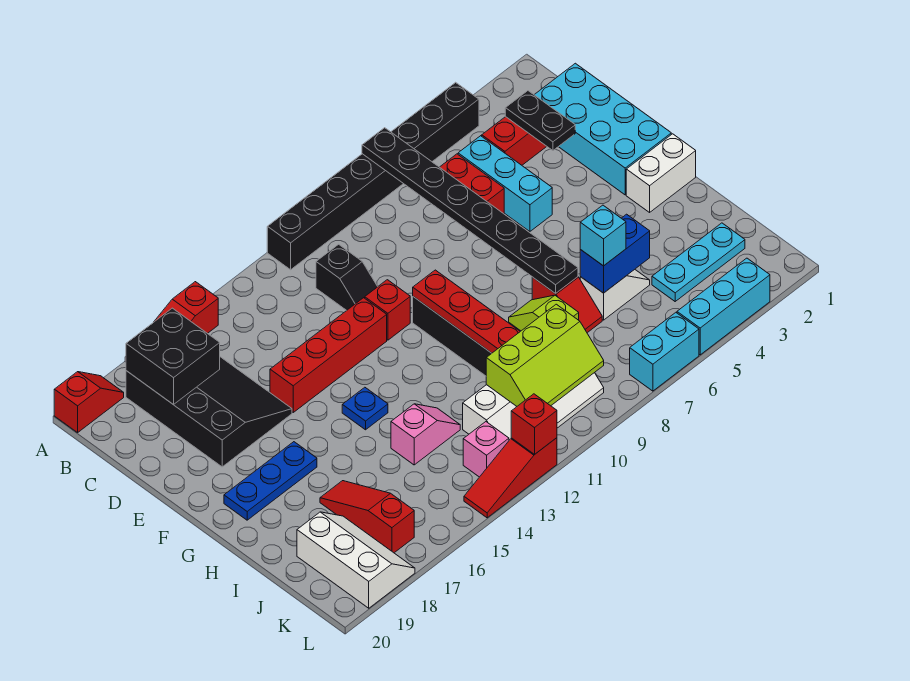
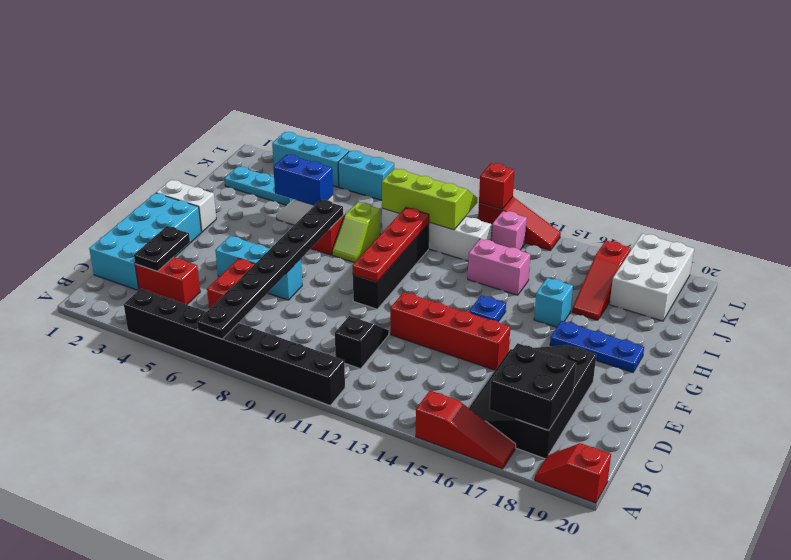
cyan 1x3 brick [458,136,552,232] -> cyan 1x3 brick turned to [215,236,302,300]
red 1x1 brick [365,280,410,340] -> none
cyan 1x1 brick [580,205,626,266] -> cyan 1x1 brick moved to [534,278,573,327]
pink 1x2 slope [391,404,460,465] -> pink 1x2 brick [468,239,530,295]
white 2x3 slope [297,512,415,608] -> white 2x3 brick [610,234,694,321]

